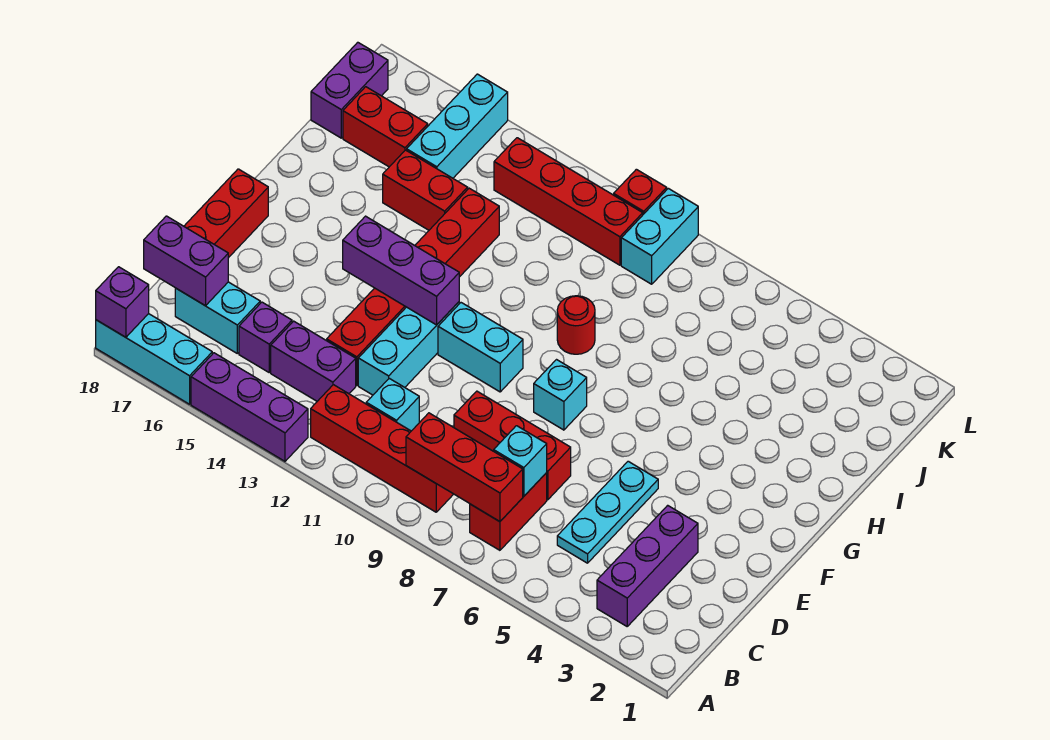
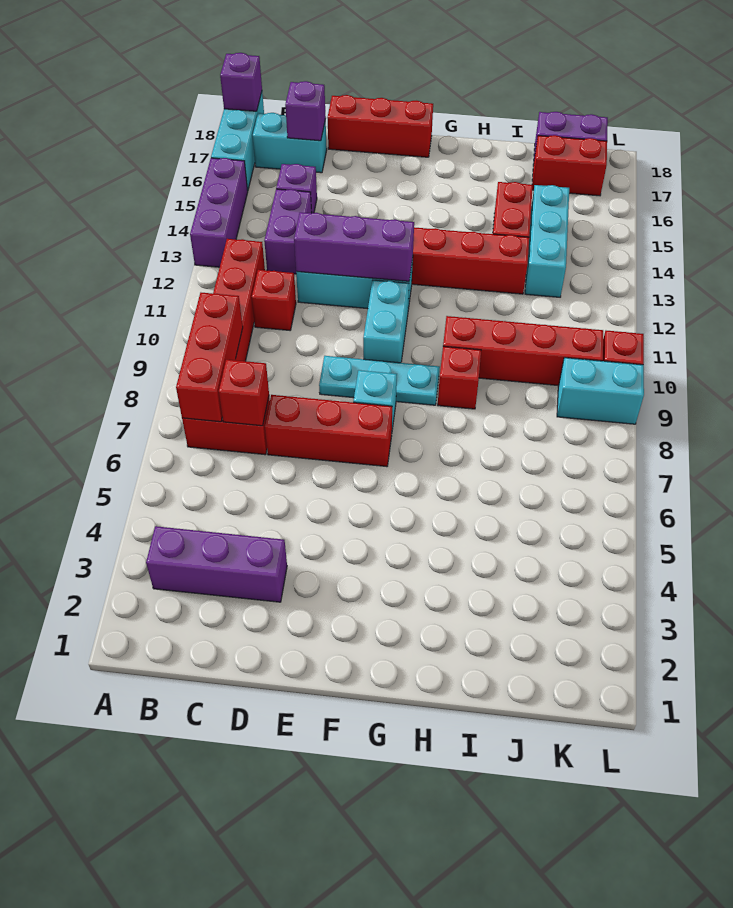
cyan 1x3 plate [557,461,658,563] -> cyan 1x3 plate moved to [319,356,440,405]
cyan 1x1 brick [494,426,547,496] -> red 1x1 brick [219,360,269,426]
cyan 1x1 brick [366,378,419,431] -> red 1x1 brick [252,270,296,330]
cyan 1x2 brick [175,282,260,353] -> cyan 1x2 brick turned to [253,113,327,173]
purple 1x2 brick [144,216,228,306] -> purple 1x1 brick [285,81,326,141]
red 1x3 brick [454,391,571,500] -> red 1x3 brick turned to [265,395,392,467]
purple 1x3 brick [343,216,459,325] -> purple 1x3 brick turned to [294,212,414,281]
red 1x1 round brick [557,296,595,354] -> red 1x1 brick [438,346,481,409]
cyan 1x3 brick [407,74,508,178] -> cyan 1x3 brick turned to [525,185,569,297]
red 1x2 brick [343,87,428,167] -> red 1x2 brick turned to [532,135,607,196]
red 1x4 brick [494,138,643,265] -> red 1x4 brick turned to [443,316,603,386]

